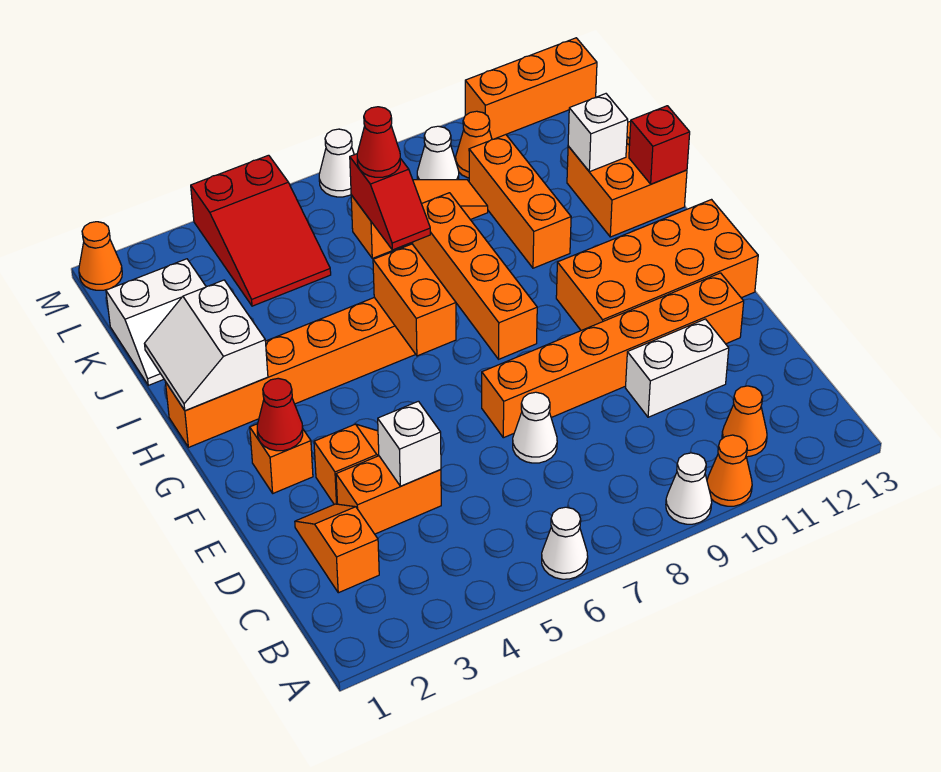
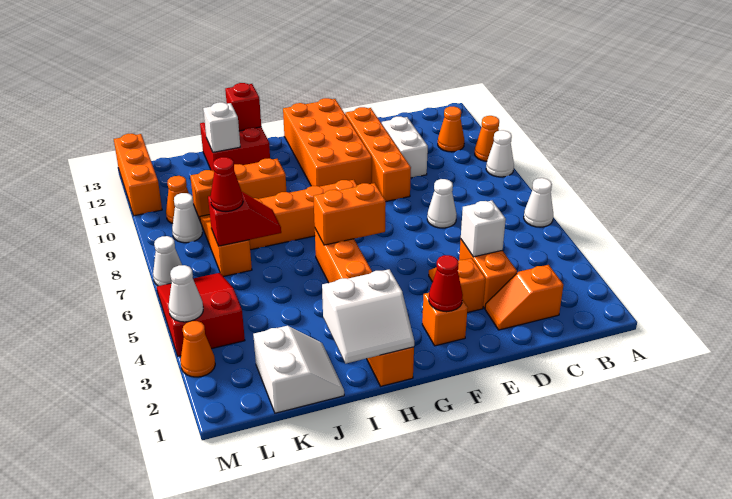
orange 1x6 brick [482,273,744,438] -> orange 1x4 brick [345,107,411,201]
orange 2x2 brick [567,122,687,237] -> red 2x2 brick [200,122,270,171]
red 2x3 slope [191,155,331,306] -> red 2x3 slope turned to [157,273,245,356]
orange 1x1 cone [79,222,122,290] -> orange 1x1 cone moved to [181,321,215,377]
none -> white 1x1 cone [169,265,203,322]

